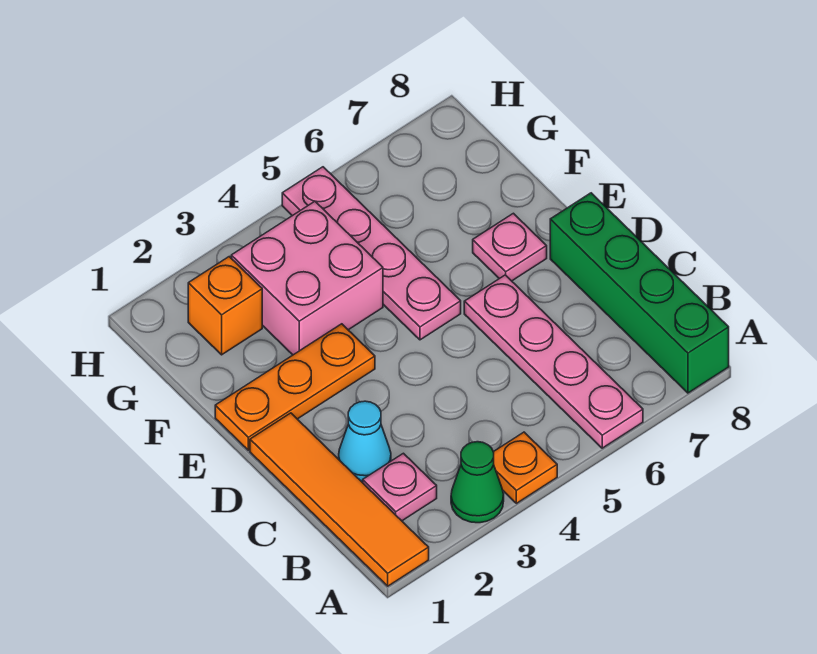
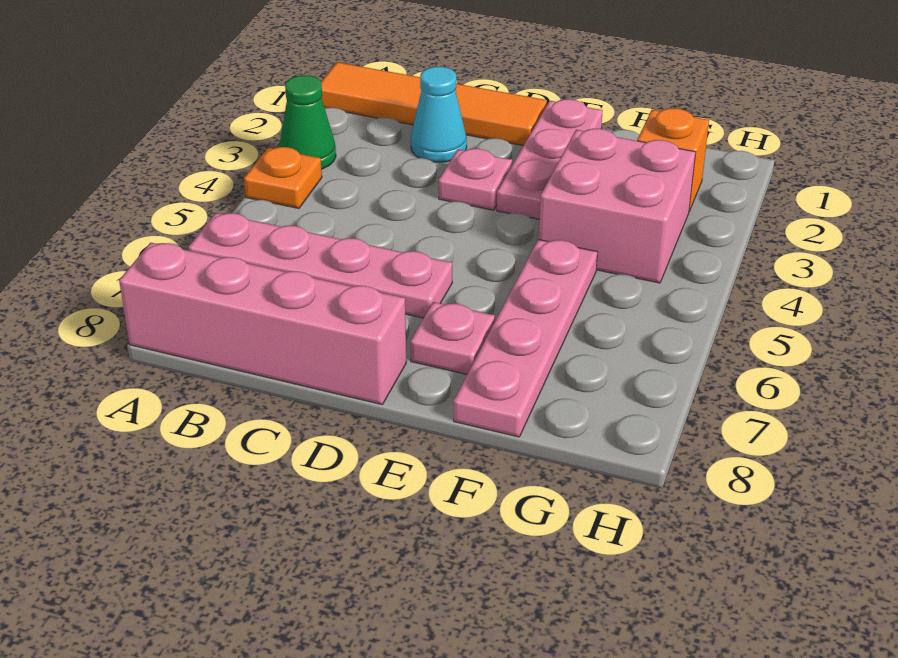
green 1x4 brick [550,193,729,393] -> pink 1x4 brick [119,243,406,405]
pink 1x1 plate [363,453,437,521] -> pink 1x1 plate moved to [439,149,512,210]
orange 1x3 plate [215,324,375,450] -> pink 1x3 plate [497,99,603,219]
pink 1x4 plate [282,167,461,340] -> pink 1x4 plate turned to [454,239,598,437]

